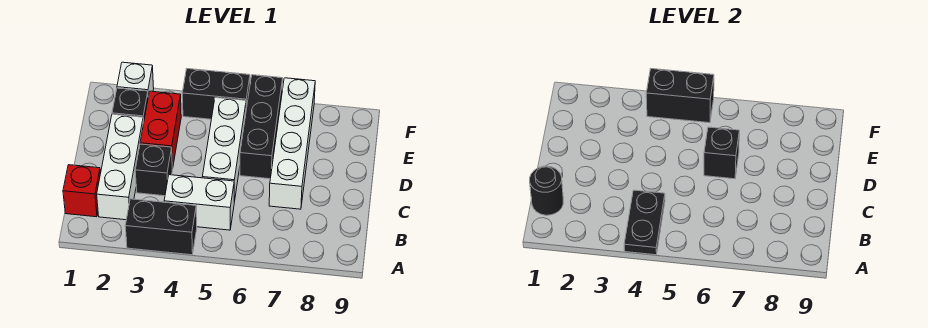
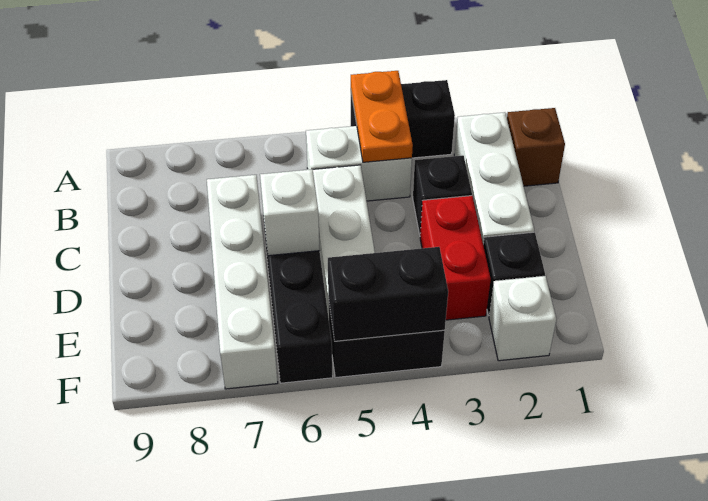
black 1x2 plate [624,190,665,255] -> orange 1x2 plate [351,71,413,162]
red 1x1 brick [63,165,101,217] -> brown 1x1 brick [507,108,565,186]
black 1x1 round brick [530,166,563,215] -> none
black 1x1 brick [704,127,739,179] -> white 1x1 brick [260,169,320,256]

